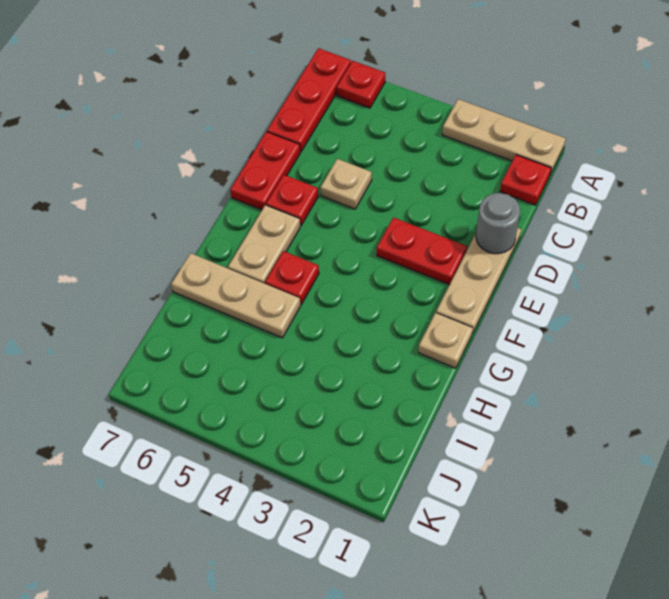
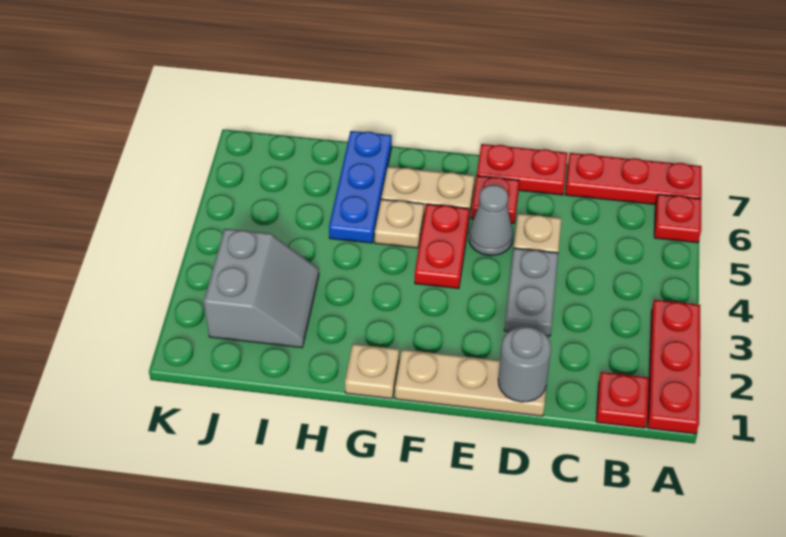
tan 1x3 plate [442,99,566,175] -> red 1x3 plate [647,300,700,434]
none -> grey 1x2 plate [504,248,558,336]
red 1x2 plate [377,217,467,285] -> red 1x2 plate moved to [415,204,470,288]
none -> grey 1x1 cone [469,185,513,256]
red 1x1 plate [265,251,319,304] -> tan 1x1 plate [375,199,424,248]
tan 1x3 plate [171,253,301,338] -> blue 1x3 plate [329,131,392,243]
none -> grey 2x2 slope [204,229,319,348]

